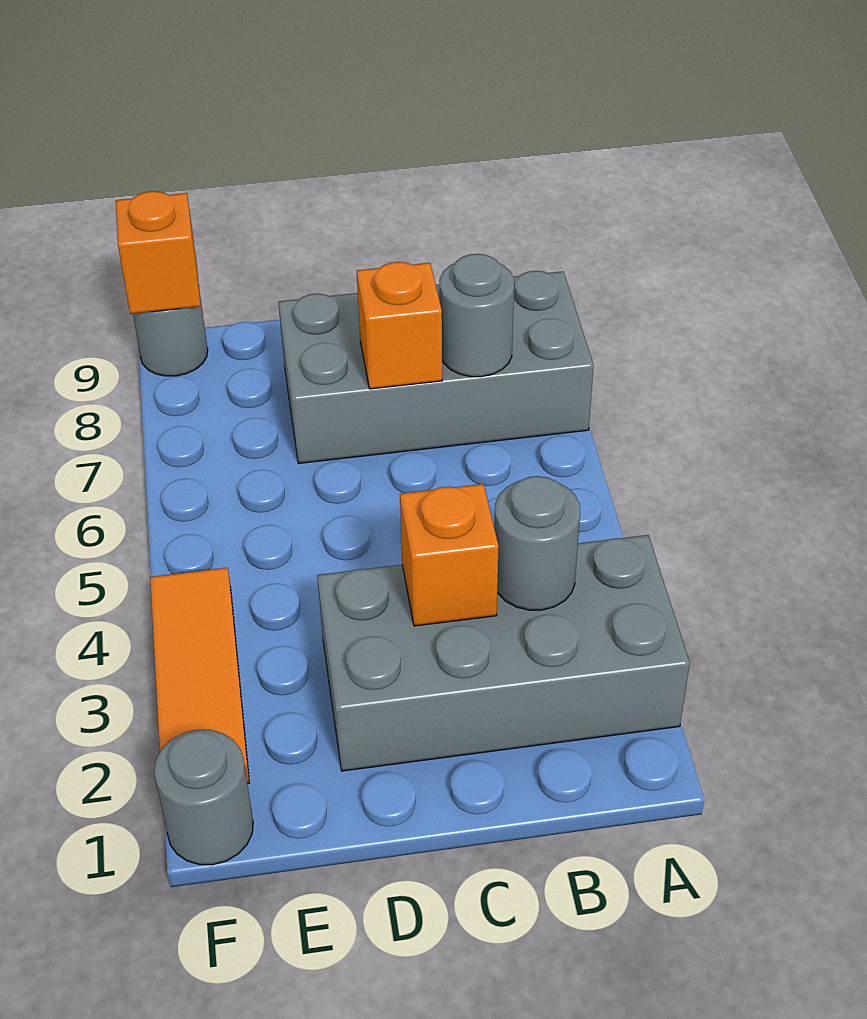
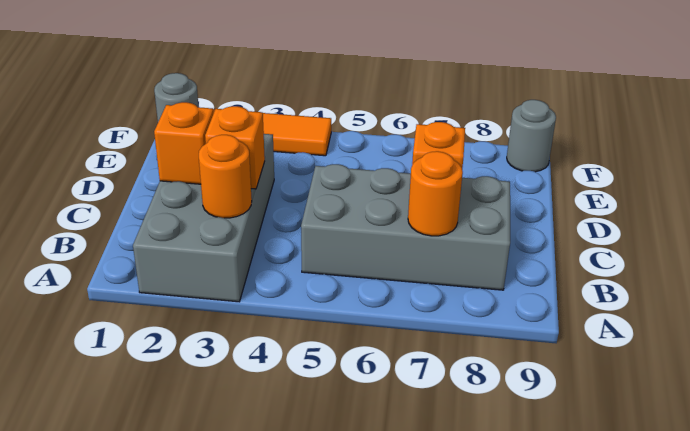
grey 2x4 brick [278,271,594,463] -> grey 2x4 brick turned to [301,164,510,290]
grey 1x1 round brick [494,476,580,610] -> orange 1x1 round brick [199,135,252,218]
grey 1x1 round brick [440,254,514,377] -> orange 1x1 round brick [408,151,463,236]
orange 1x1 brick [116,191,201,314] -> orange 1x1 brick moved to [154,102,214,184]

